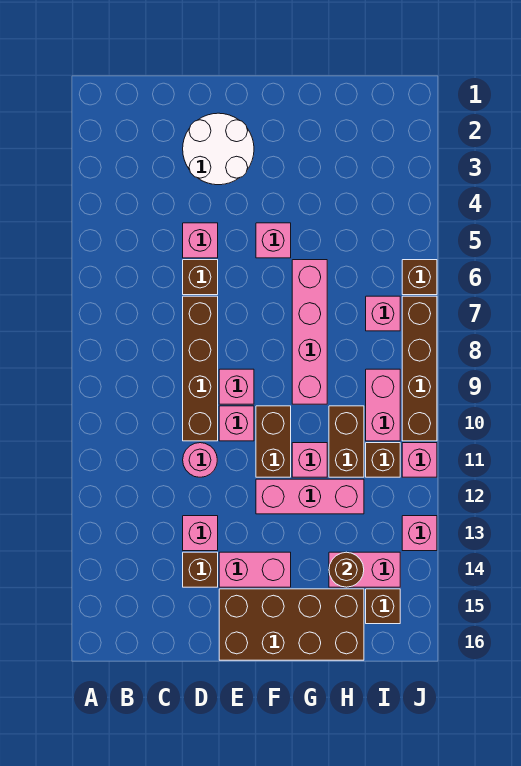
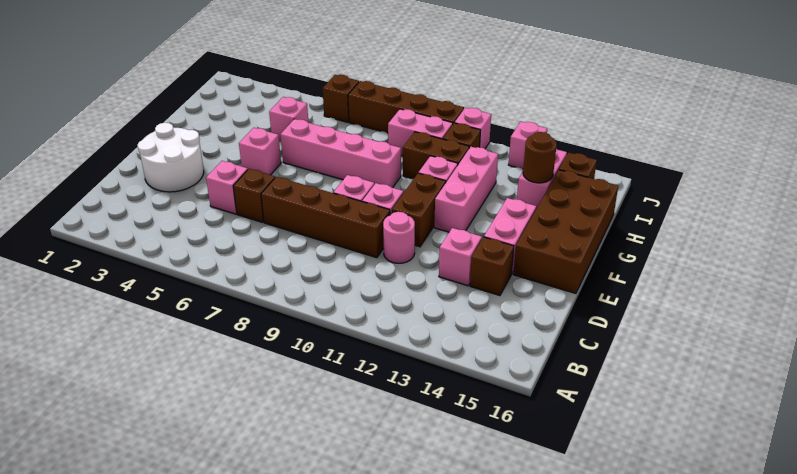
brown 1x2 brick [256,406,291,477] -> brown 1x2 brick turned to [392,173,446,247]
pink 1x1 brick [366,296,400,331] -> pink 1x1 brick moved to [269,97,308,142]

